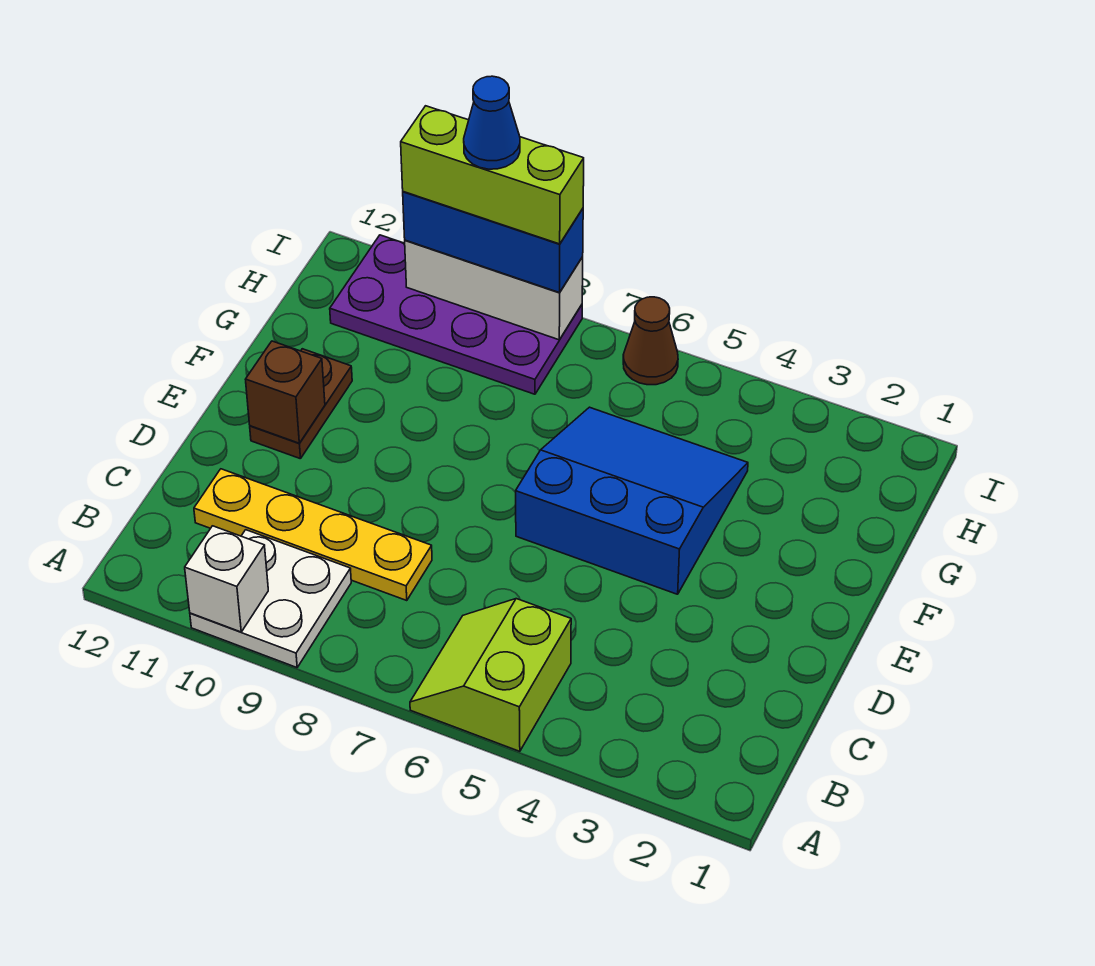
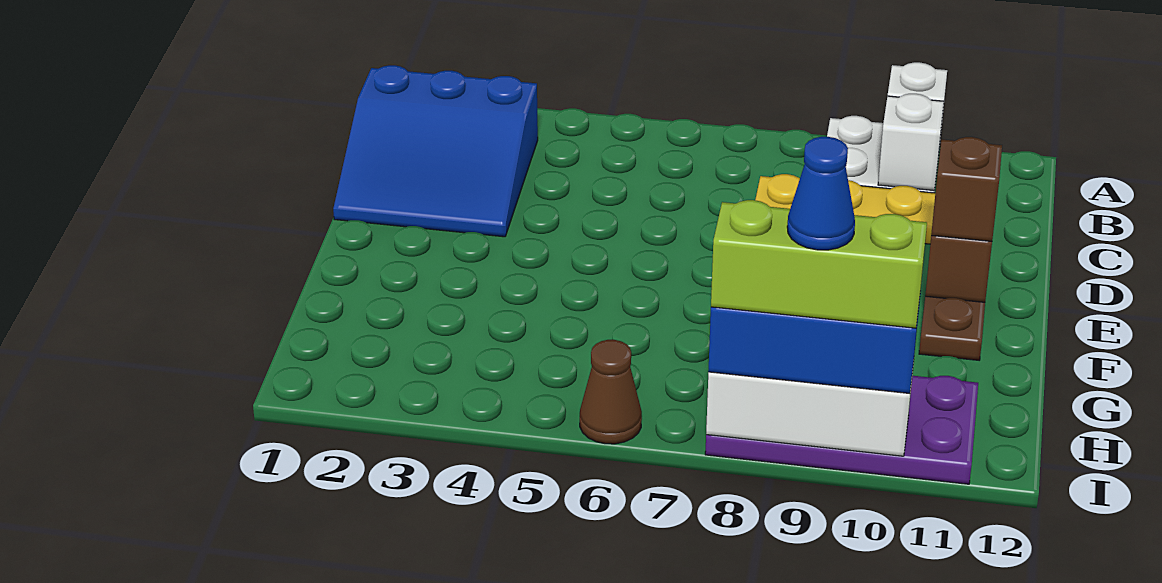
lime 2x2 slope [410,599,571,751] -> none
none -> white 1x1 brick [878,94,944,191]
blue 3x3 slope [516,407,748,594] -> blue 3x3 slope moved to [333,65,538,237]
none -> brown 1x1 brick [931,137,1002,241]

